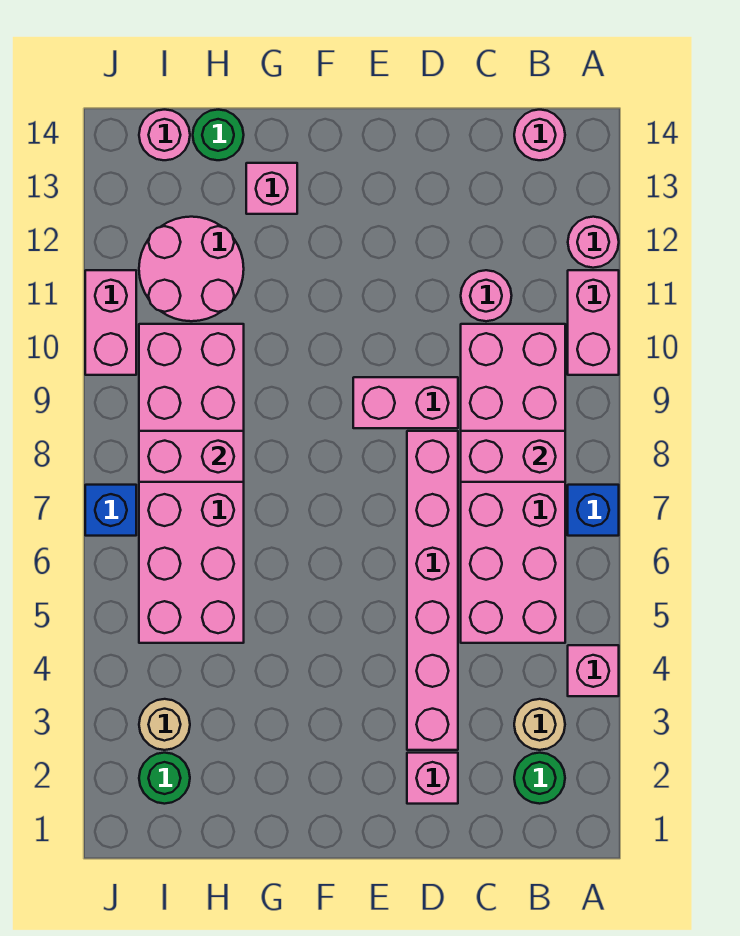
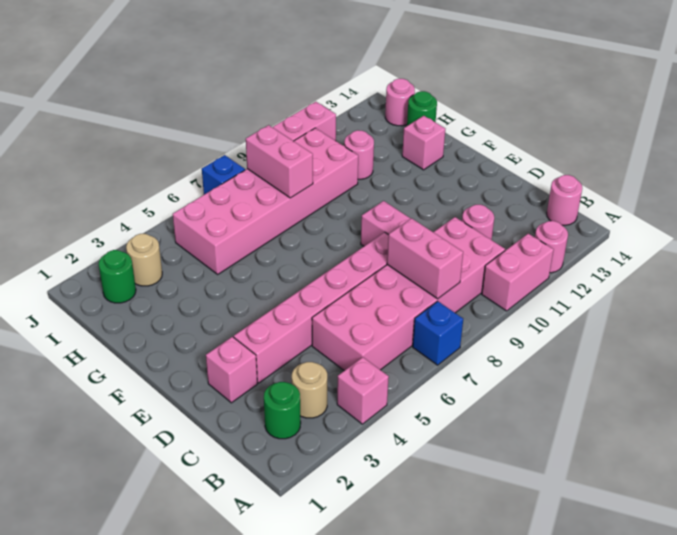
pink 2x2 round brick [139,217,244,321] -> pink 1x1 round brick [344,130,374,179]

